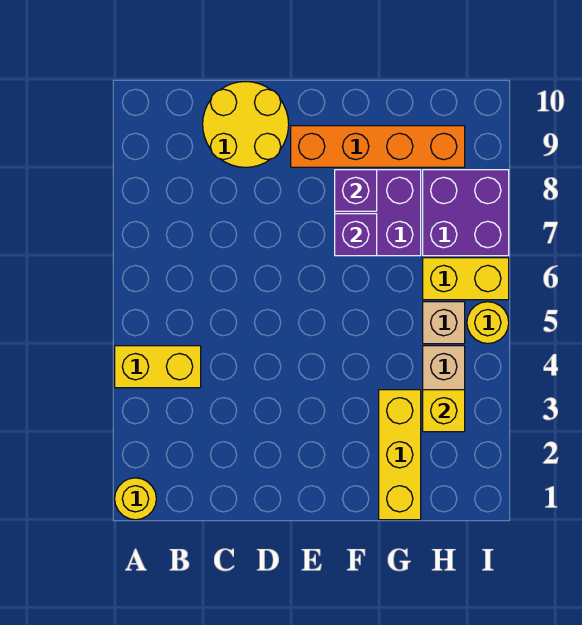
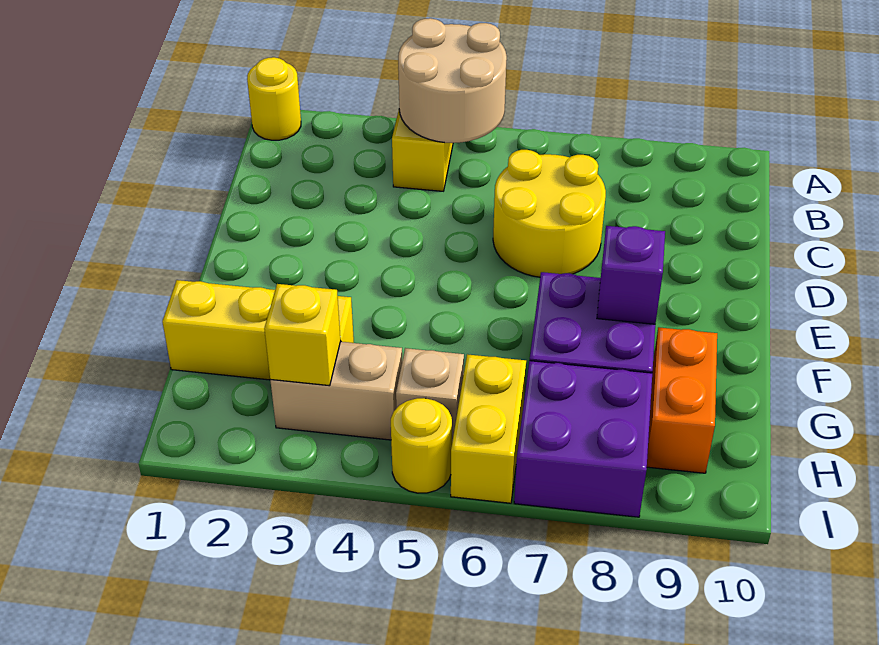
none -> tan 2x2 round brick [398,18,507,143]
yellow 2x2 round brick [203,82,289,167] -> yellow 2x2 round brick moved to [493,150,606,277]
orange 1x4 brick [291,126,465,167] -> orange 1x2 brick [647,327,717,473]
purple 1x1 brick [335,214,377,256] -> none

